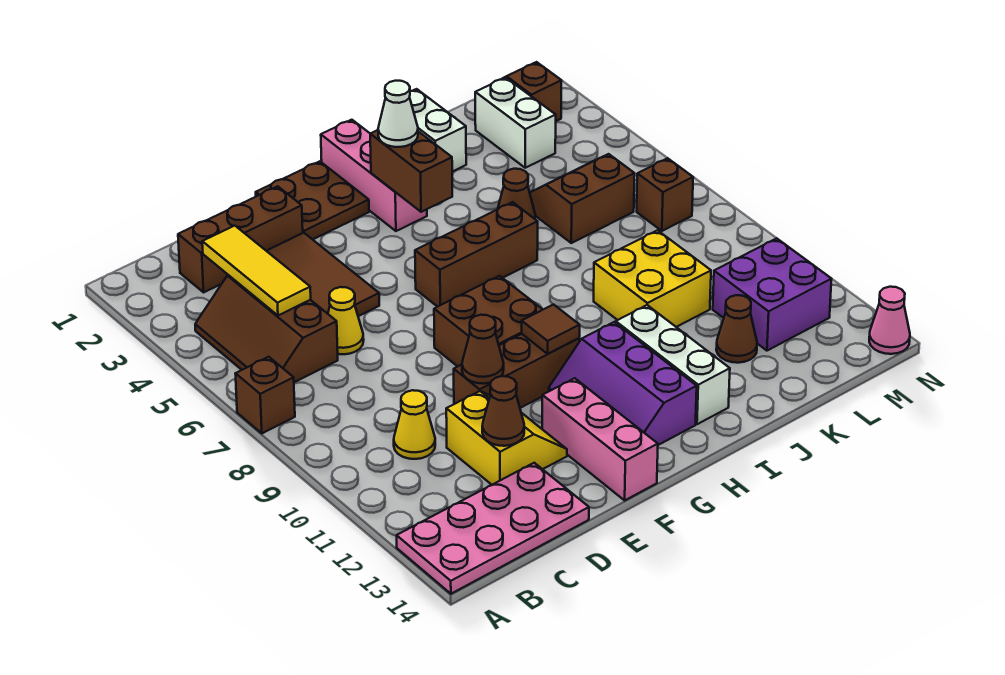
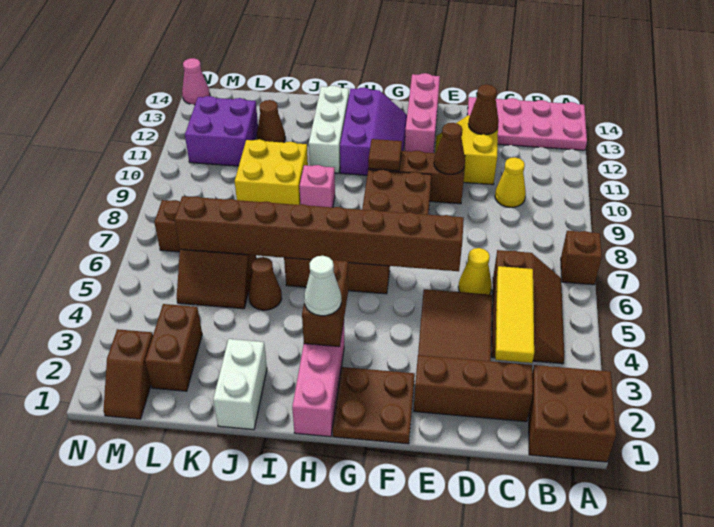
none -> brown 2x2 brick [529,365,616,462]
none -> brown 1x8 brick [175,196,464,271]
none -> pink 1x1 brick [299,165,335,207]
white 1x2 brick [475,78,556,168] -> brown 1x2 brick [145,304,202,391]

